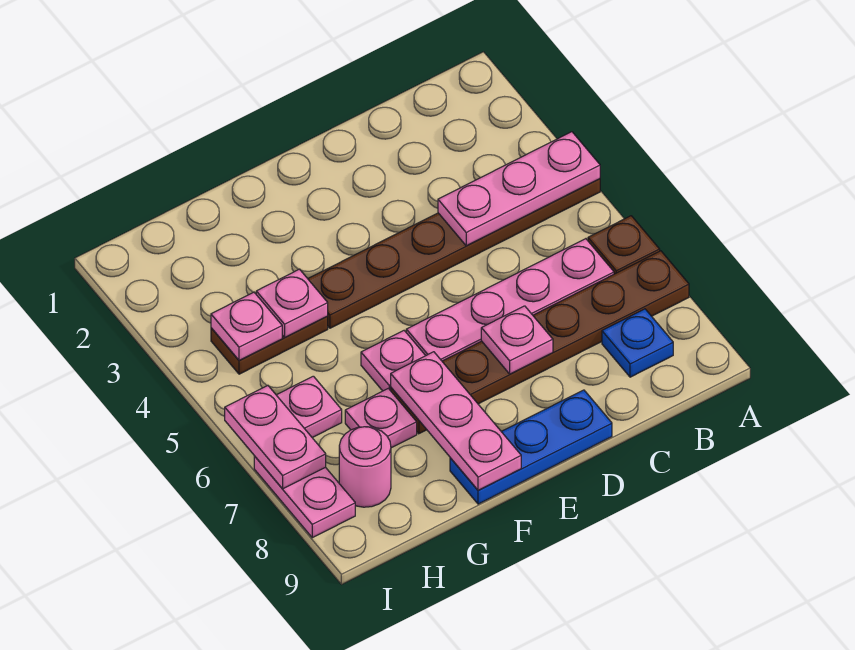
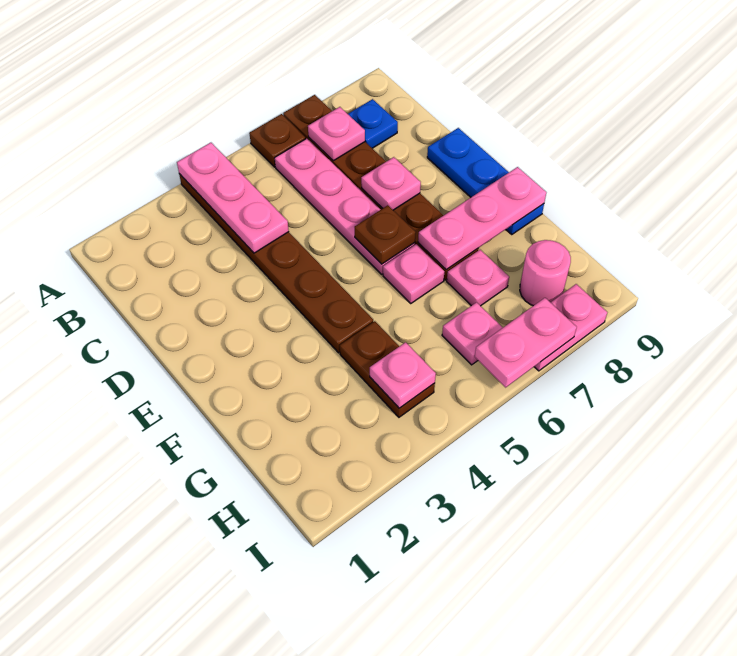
none -> brown 1x1 plate [355,205,416,264]
pink 1x1 plate [256,269,328,337] -> pink 1x1 plate moved to [308,107,365,161]

